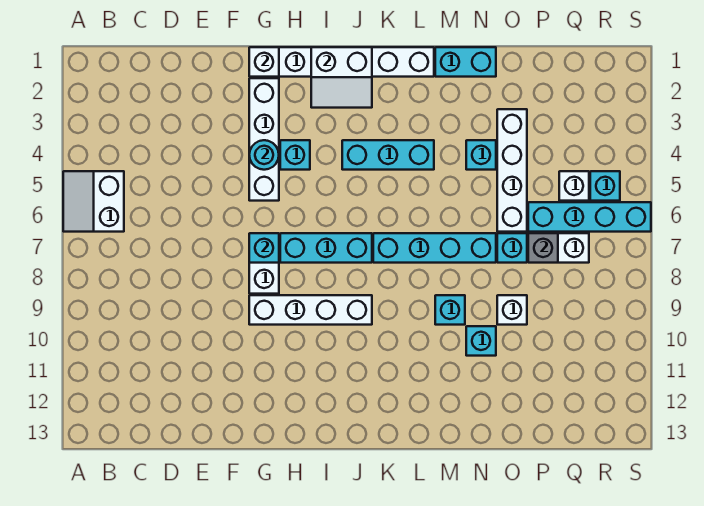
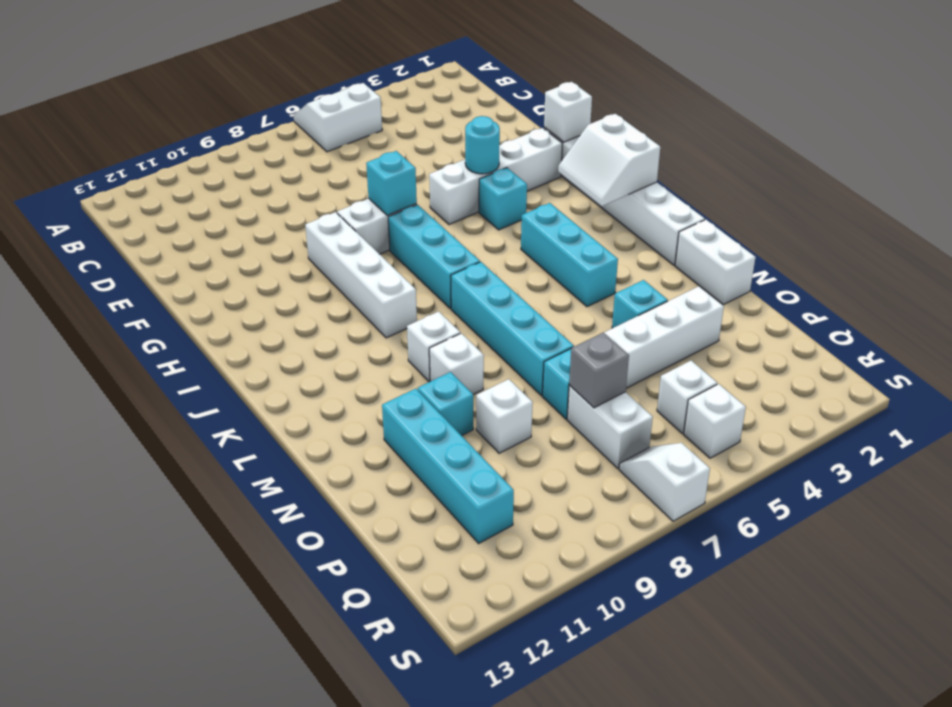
none -> white 1x1 brick [407,311,460,382]
cyan 1x2 brick [435,47,496,77] -> white 1x2 brick [675,220,756,305]
cyan 1x1 brick [435,295,465,325] -> white 1x1 brick [429,333,484,395]
cyan 1x4 brick [528,202,651,232] -> cyan 1x4 brick moved to [382,389,514,543]
cyan 1x1 brick [590,171,620,201] -> white 1x1 brick [684,384,746,458]
none -> white 1x2 slope [619,443,710,521]

